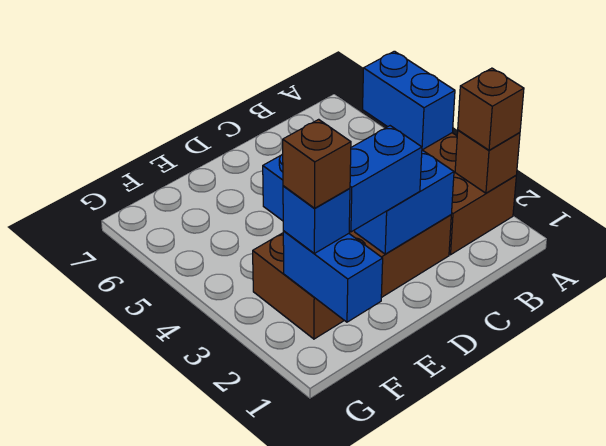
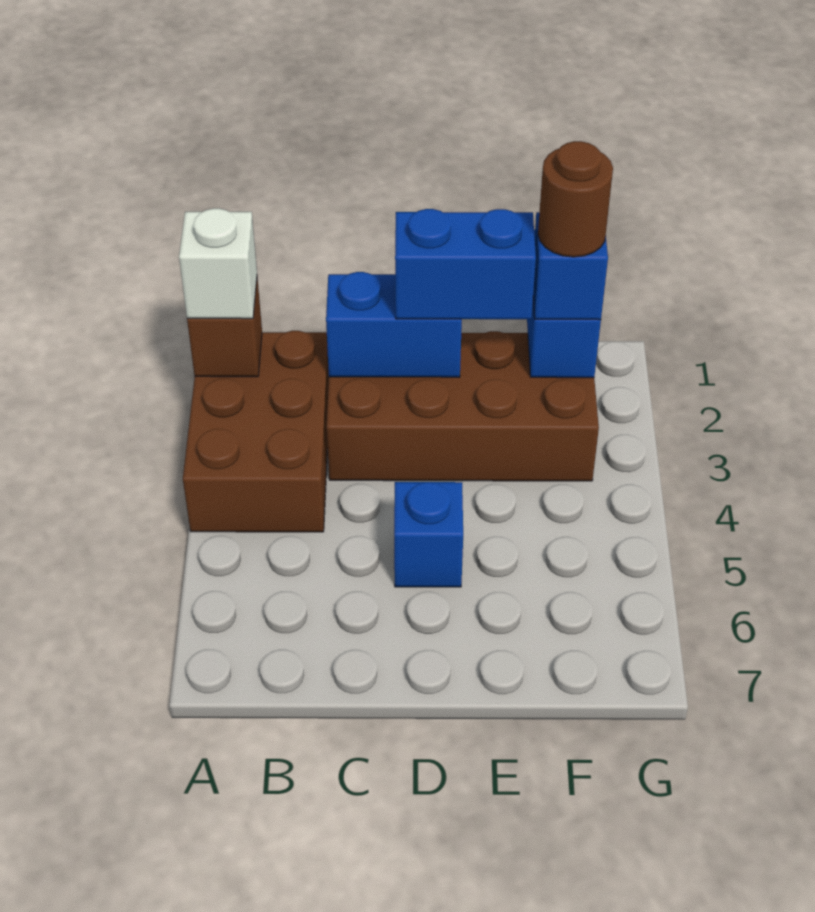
brown 1x1 brick [458,68,524,150] -> white 1x1 brick [179,208,257,319]
blue 1x2 brick [363,51,455,150] -> none
brown 1x1 brick [283,119,351,208] -> brown 1x1 round brick [538,141,613,257]

